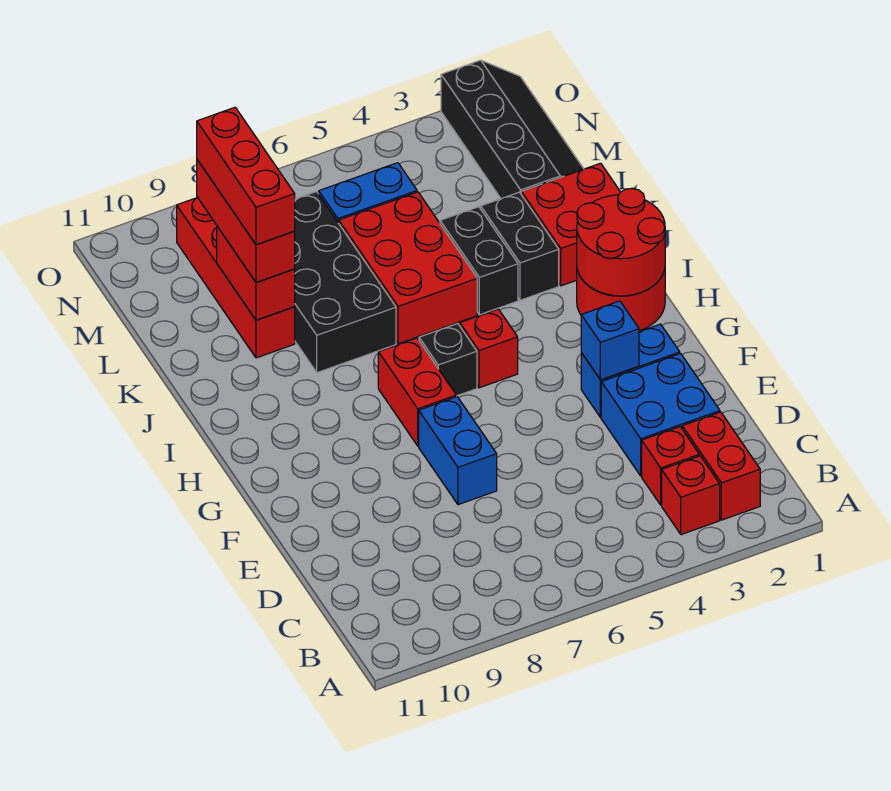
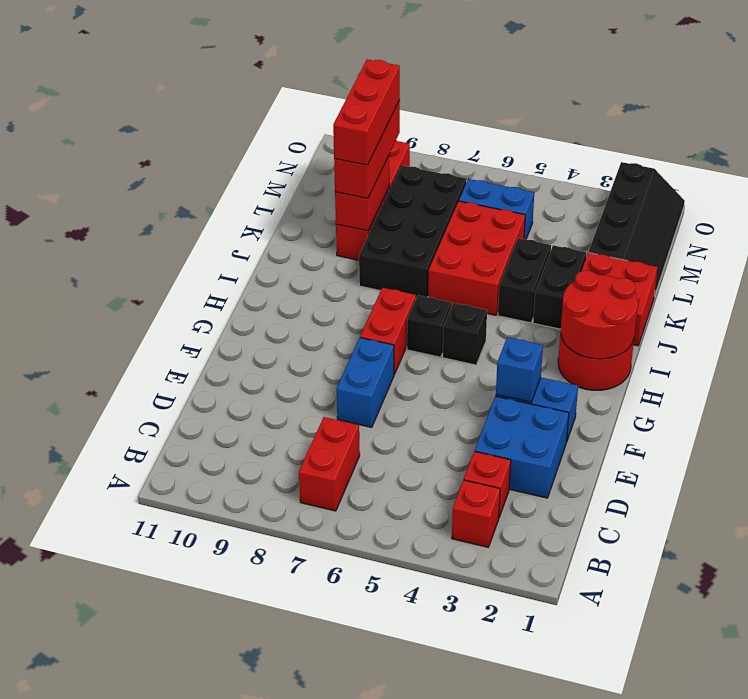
red 1x2 brick [682,412,760,520] -> red 1x2 brick moved to [299,417,360,511]
red 1x1 brick [460,309,518,388] -> black 1x1 brick [443,303,487,365]

